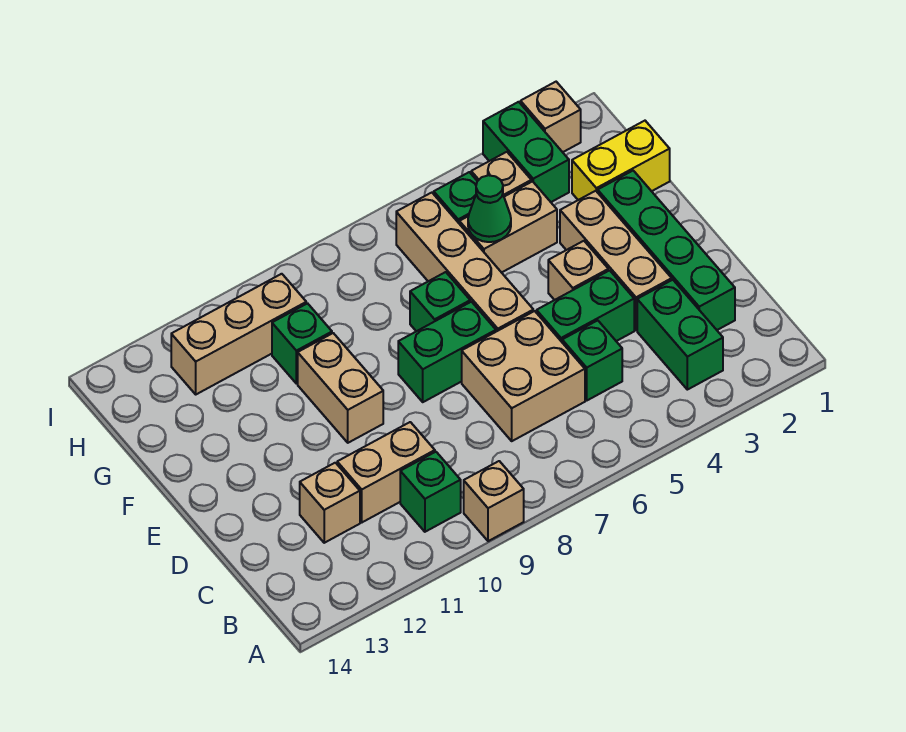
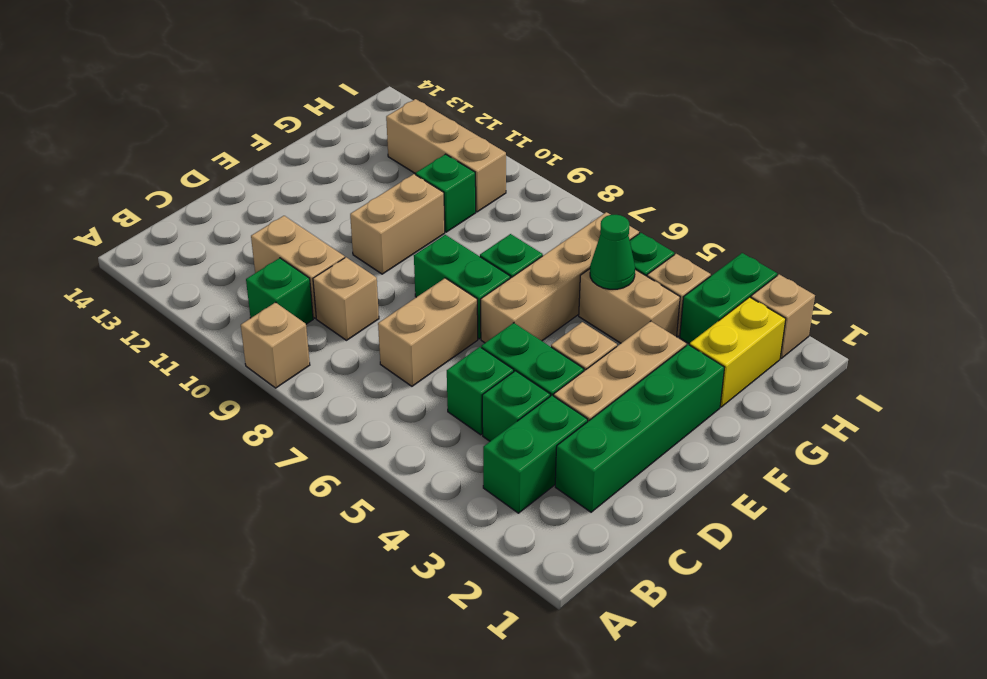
none -> green 1x1 brick [482,371,550,441]
tan 2x2 brick [462,311,585,441] -> tan 1x2 brick [378,278,478,386]
tan 1x1 brick [300,463,360,543] -> tan 1x1 brick moved to [313,257,379,340]
yellow 1x2 brick [572,121,670,200] -> yellow 1x2 brick turned to [690,297,786,407]

